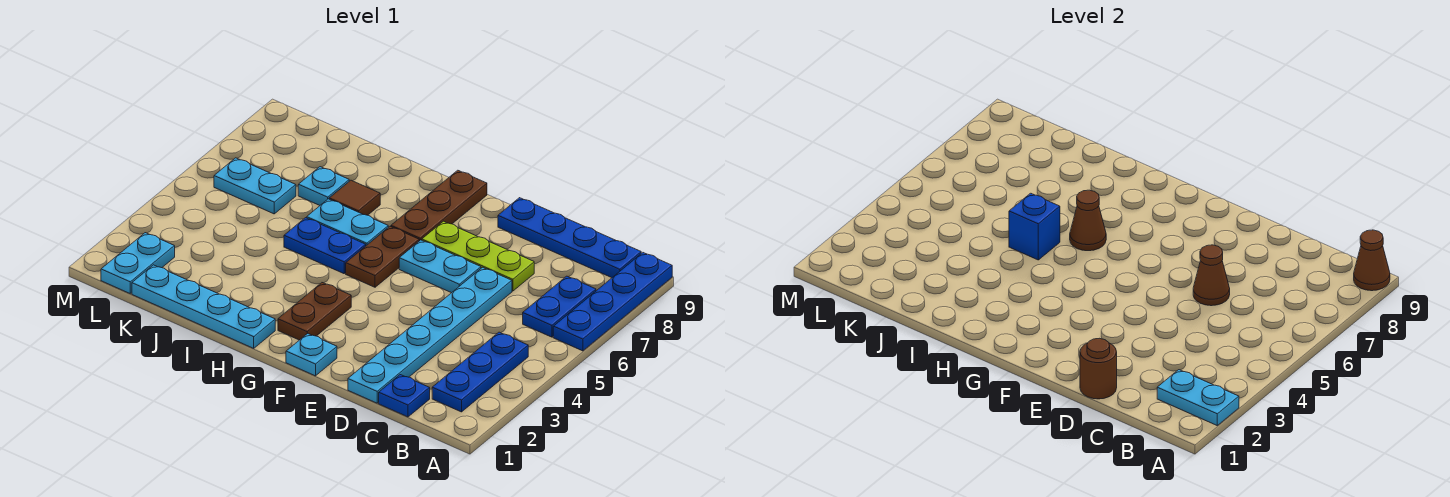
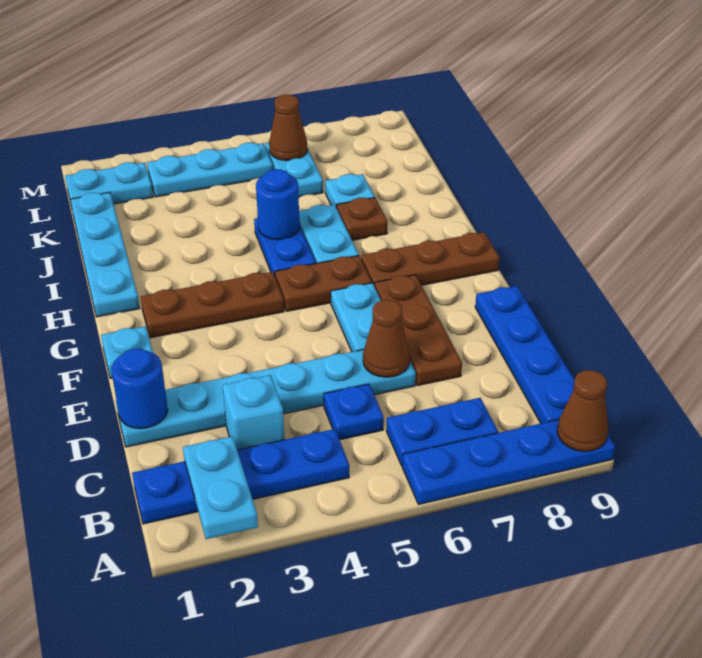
blue 1x3 plate [432,332,528,412] -> blue 1x4 plate [132,429,349,524]
blue 1x1 plate [379,375,430,417] -> blue 1x1 plate moved to [324,384,384,440]
none -> cyan 1x1 brick [223,375,285,450]
brown 1x1 round brick [1080,338,1117,399] -> blue 1x1 round brick [112,349,168,429]
lime 1x3 plate [422,221,534,291] -> brown 1x3 plate [375,275,462,386]
brown 1x2 plate [278,283,351,340] -> brown 1x3 plate [140,272,284,338]
brown 1x1 cone [1070,190,1106,251] -> brown 1x1 cone moved to [269,95,308,161]
blue 1x1 brick [1009,193,1060,260] -> blue 1x1 round brick [256,169,300,240]
brown 1x1 tile [329,180,380,215] -> brown 1x1 plate [337,198,387,240]
none -> cyan 1x3 plate [147,143,273,197]

